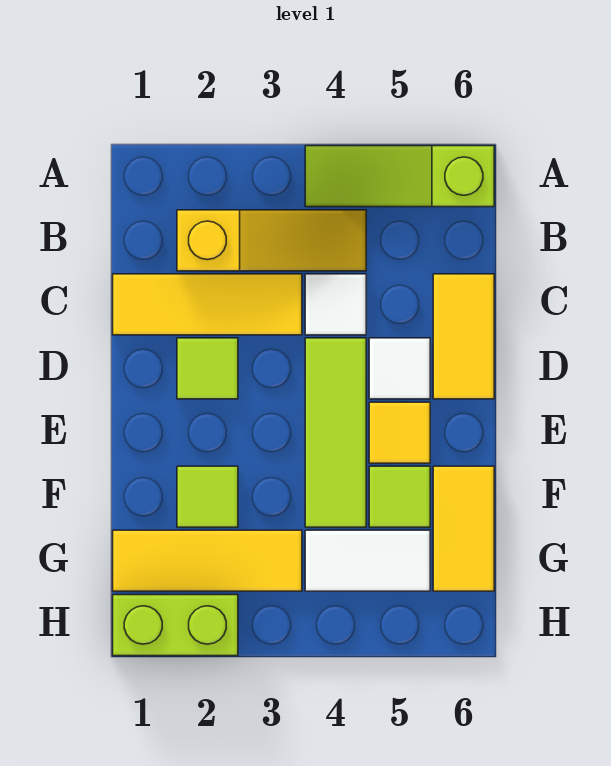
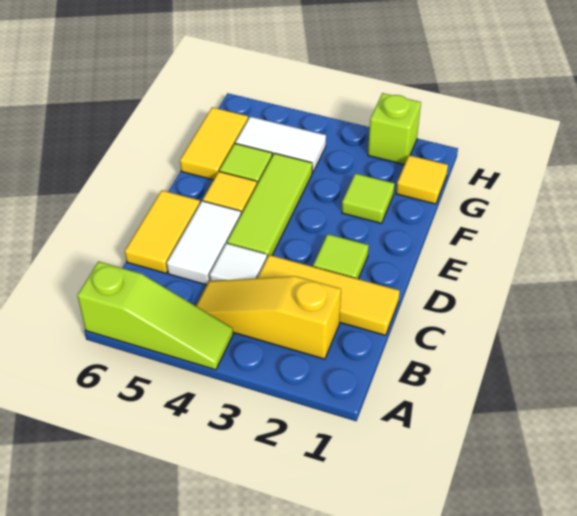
white 1x1 tile [369,338,430,399] -> white 1x2 tile [167,201,241,285]
yellow 1x3 tile [113,530,302,591] -> yellow 1x1 tile [396,155,448,204]
lime 1x2 brick [113,595,238,656] -> lime 1x1 brick [368,93,421,165]

